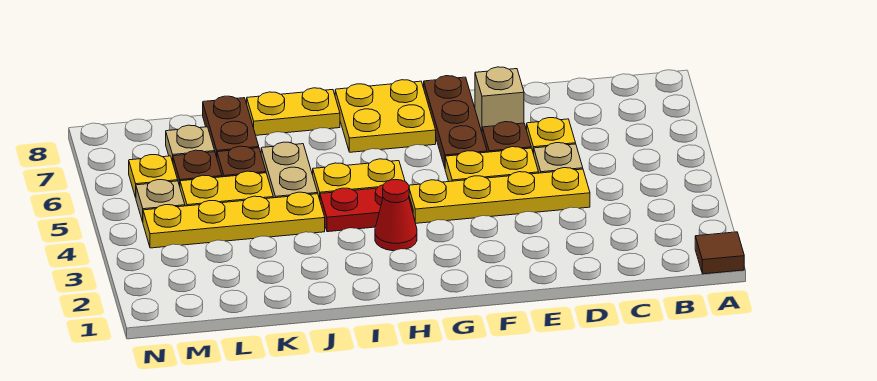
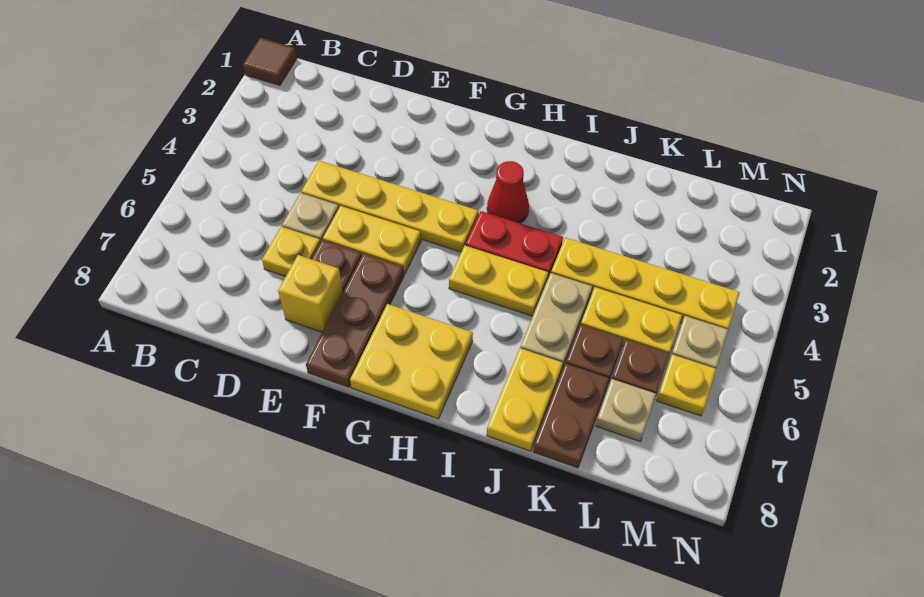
tan 1x1 brick [475,67,524,132] -> yellow 1x1 brick [278,255,343,332]
yellow 1x2 plate [247,88,340,135] -> yellow 1x2 plate turned to [487,348,563,451]

